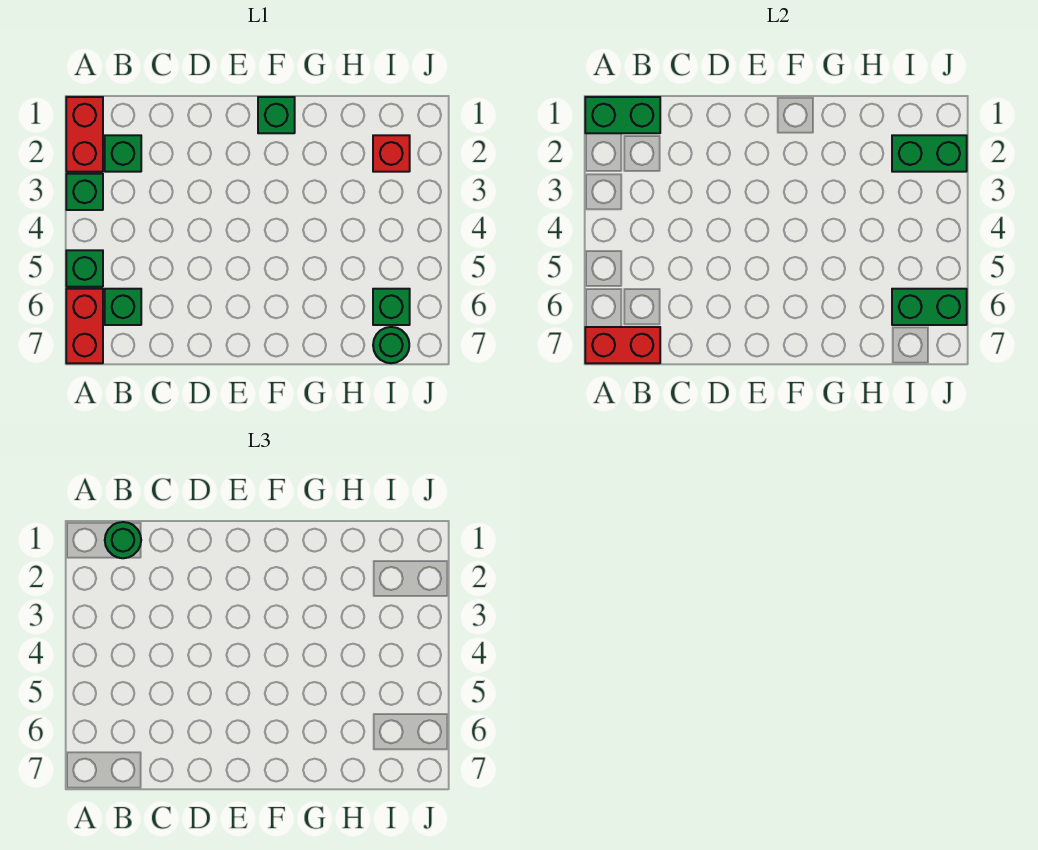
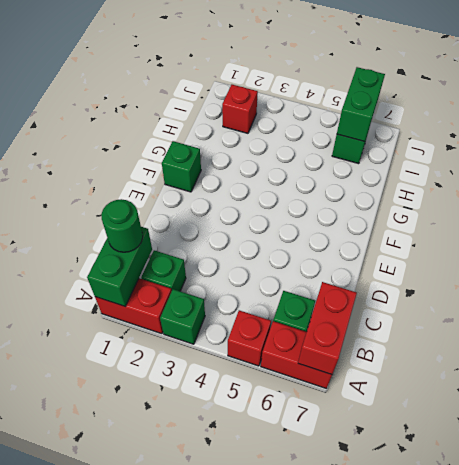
green 1x1 brick [66,250,103,287] -> red 1x1 brick [228,310,271,366]
green 1x2 brick [892,135,967,172] -> none
green 1x1 round brick [373,327,409,363] -> none

